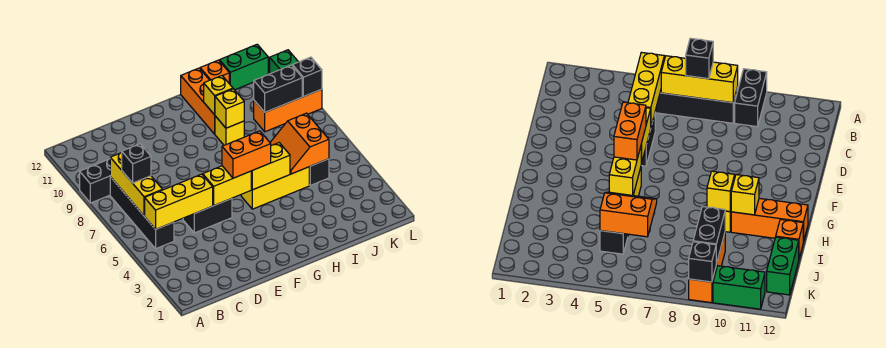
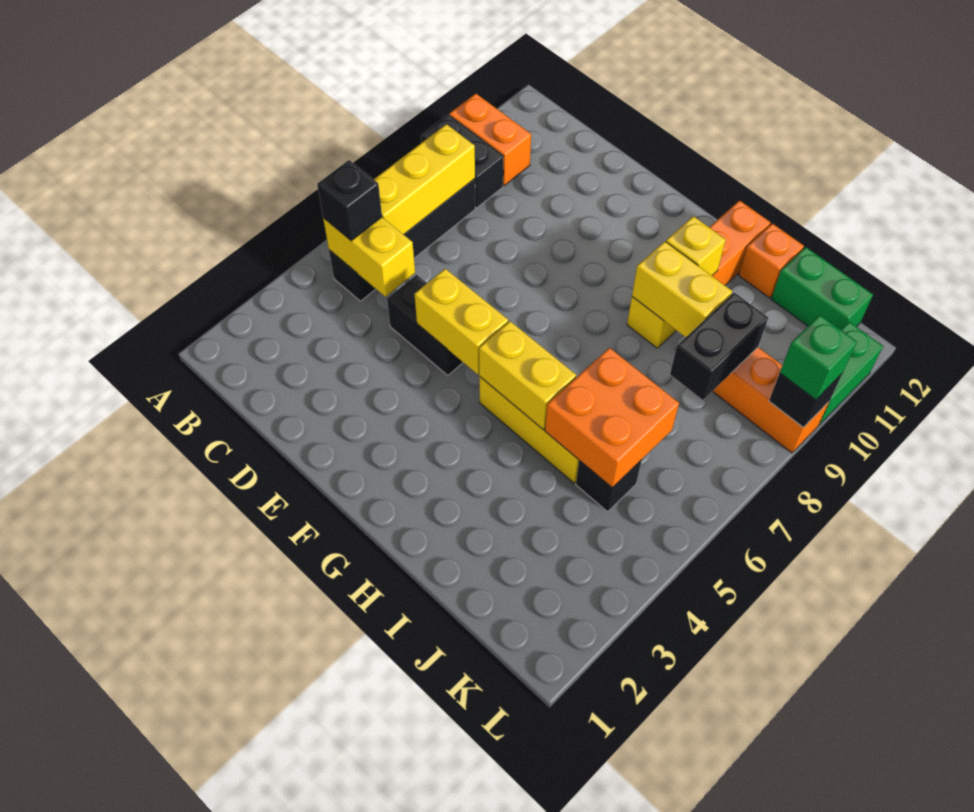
yellow 1x3 brick [145,174,213,229] -> yellow 1x2 brick [323,218,415,297]
black 1x1 brick [122,144,151,183] -> black 1x1 brick moved to [317,160,382,241]
orange 1x2 brick [222,131,271,178] -> orange 1x2 brick moved to [449,94,531,186]
yellow 1x1 brick [215,89,244,128] -> yellow 1x2 brick [632,242,732,337]
orange 2x2 slope [270,113,329,174] -> orange 2x2 brick [545,348,679,488]
black 1x2 brick [254,65,302,112] -> black 1x2 brick turned to [670,293,768,400]
none -> green 1x1 brick [780,315,857,400]

